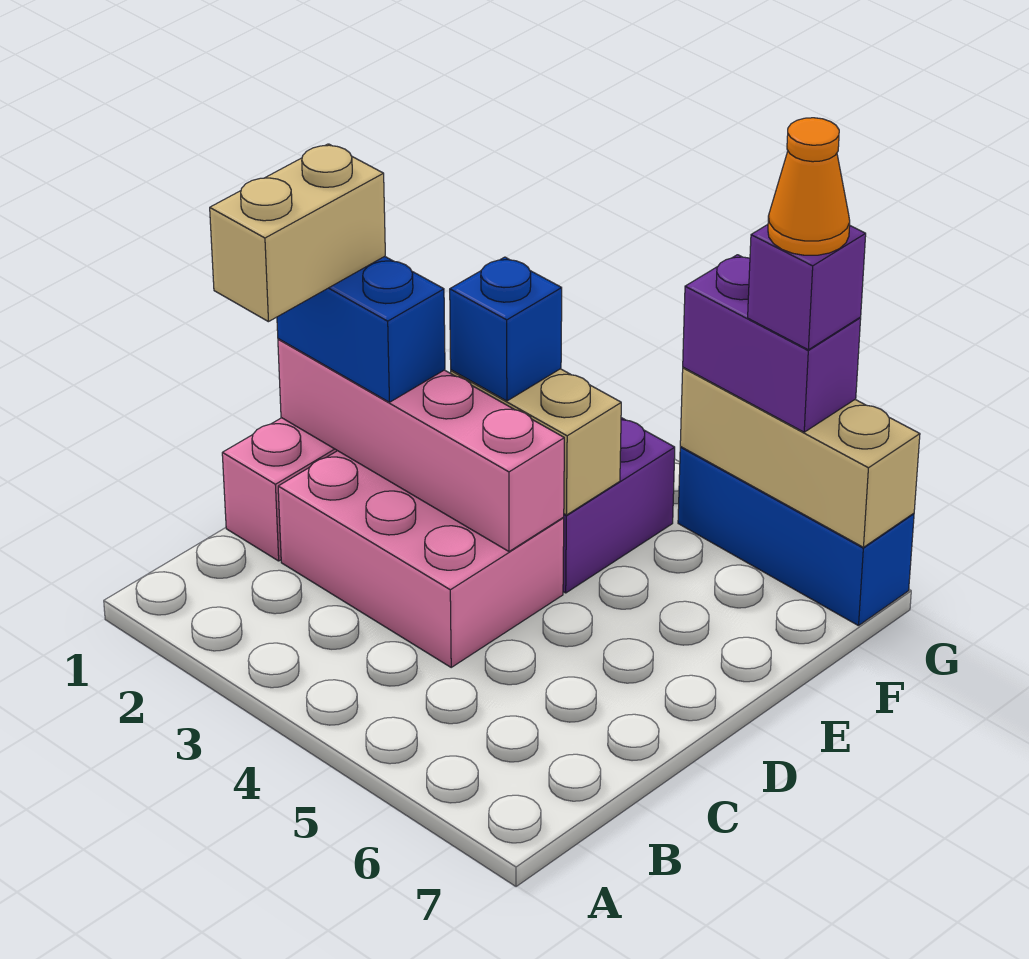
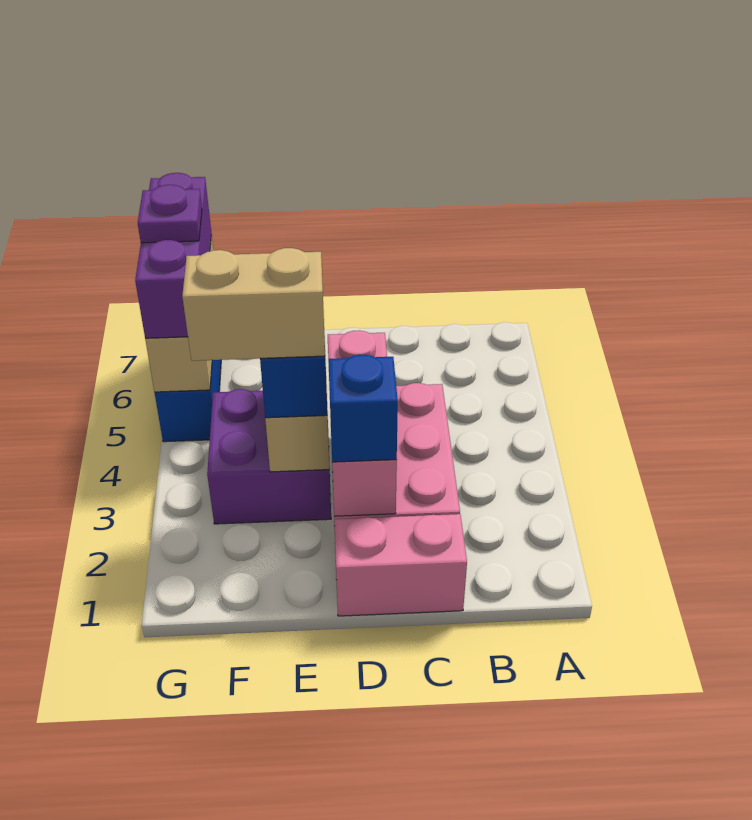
tan 1x2 brick [210,144,385,322] -> tan 1x2 brick moved to [182,248,325,361]
pink 1x4 brick [278,339,564,552] -> pink 1x3 brick [328,330,397,516]
blue 1x2 brick [277,256,445,402] -> blue 1x1 brick [328,355,398,462]
purple 1x2 brick [683,255,861,432] -> purple 1x3 brick [135,173,211,338]
purple 1x1 brick [748,225,866,350] -> purple 1x1 plate [138,185,202,243]
orange 1x1 cone [768,118,850,255] -> none

